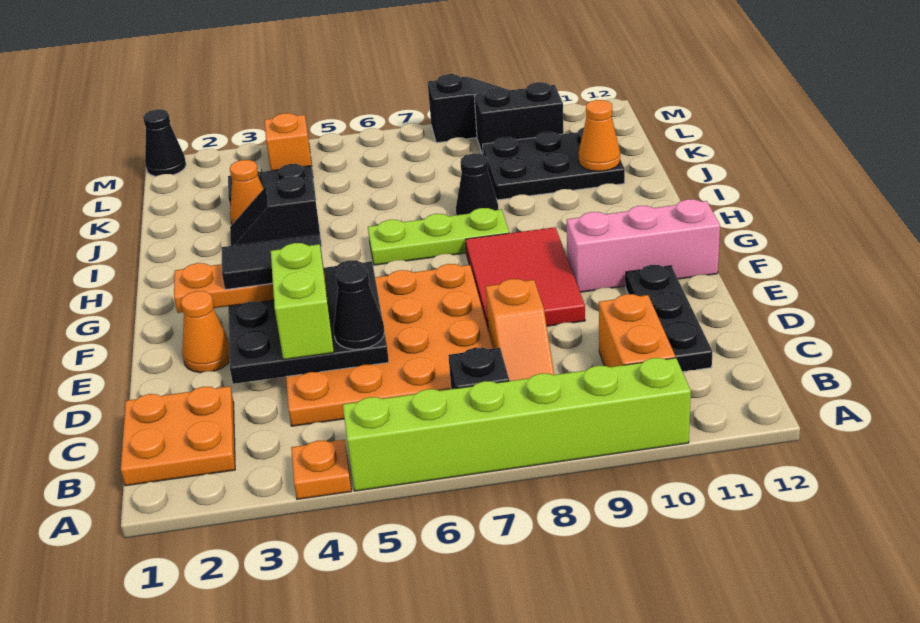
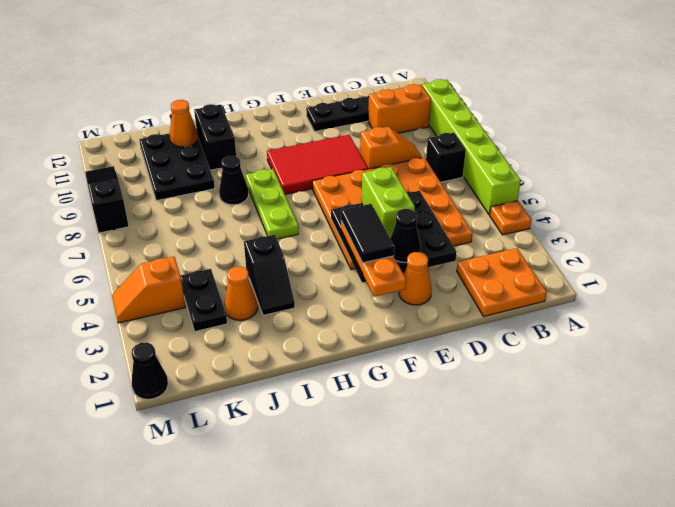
lime 1x2 brick [271,243,334,360] -> lime 1x2 brick turned to [362,167,415,238]
black 1x1 cone [334,265,384,349] -> black 1x1 cone moved to [390,209,421,262]
pink 1x3 brick [567,199,720,292] -> none
black 1x2 brick [474,82,564,155] -> black 1x2 brick moved to [194,104,236,170]

